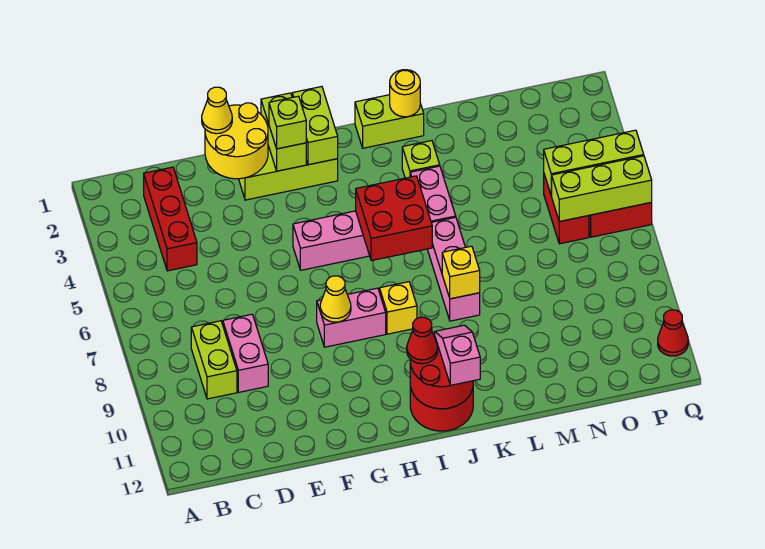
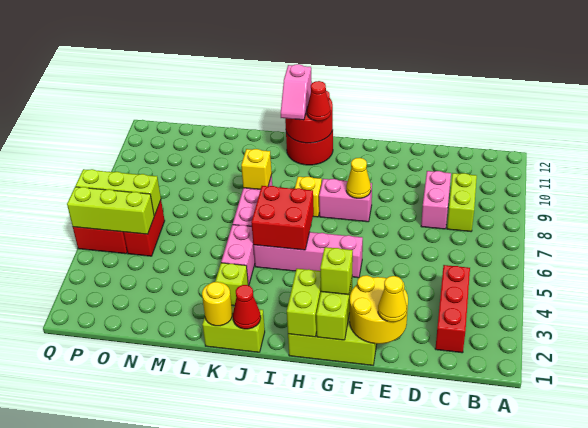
red 1x1 cone [658,310,688,356] -> red 1x1 cone moved to [233,285,261,329]

